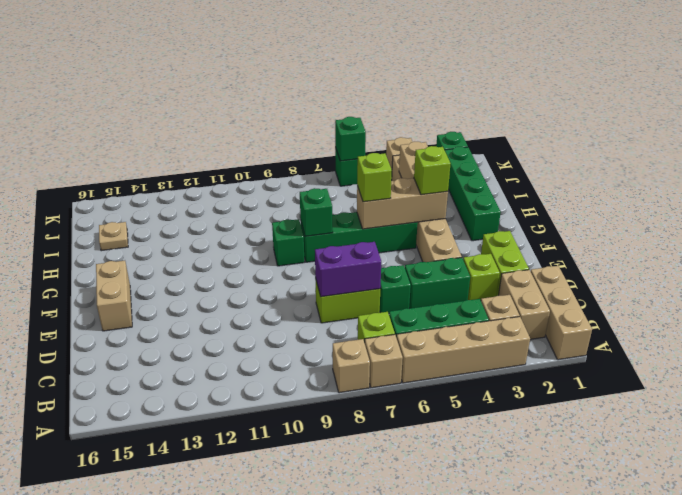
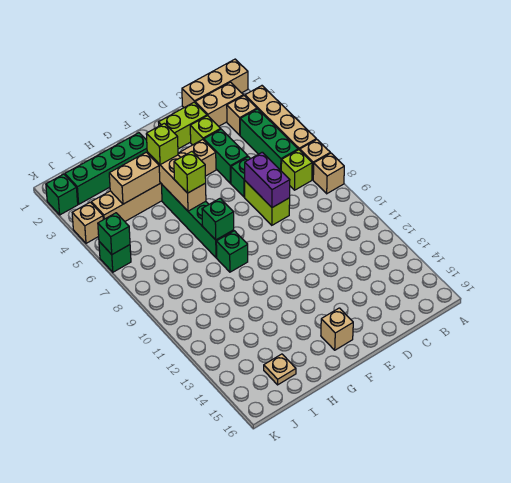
tan 1x2 brick [96,261,132,331] -> tan 1x1 brick [321,308,353,350]

